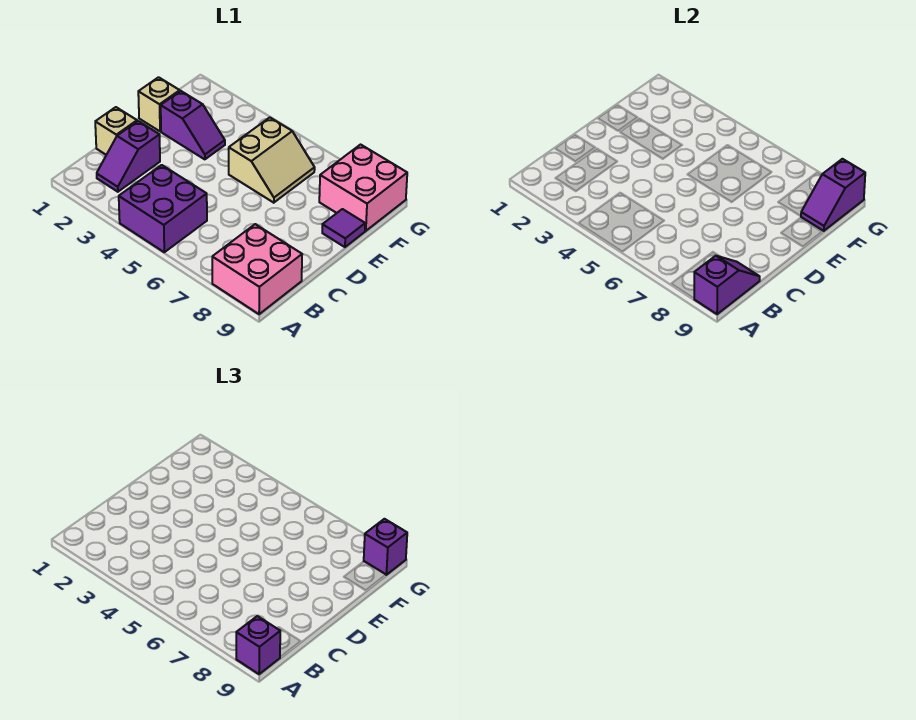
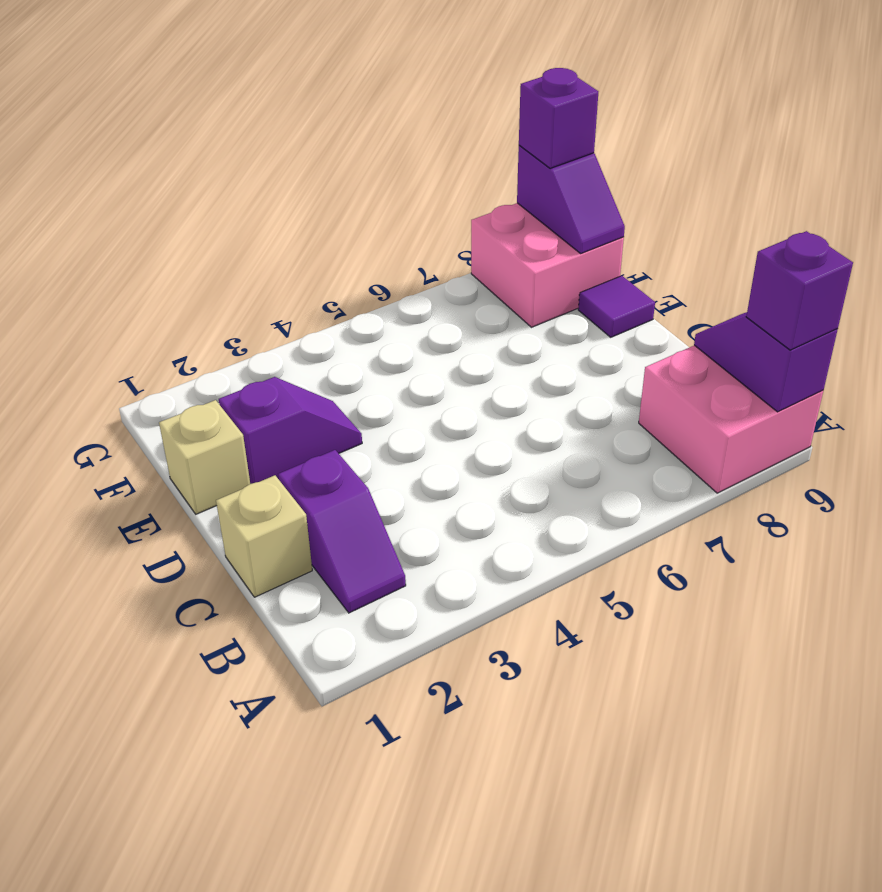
purple 2x2 brick [119,165,207,252] -> none
tan 2x2 slope [229,118,315,203] -> none

